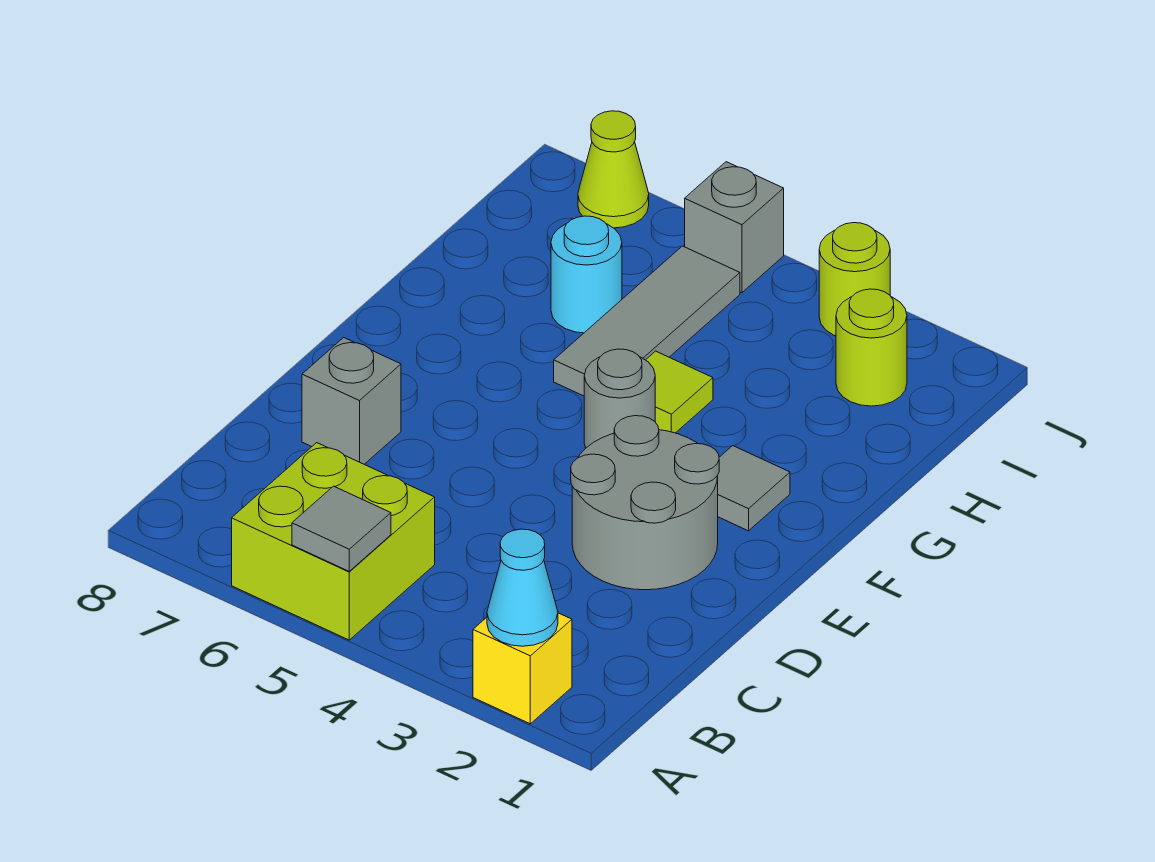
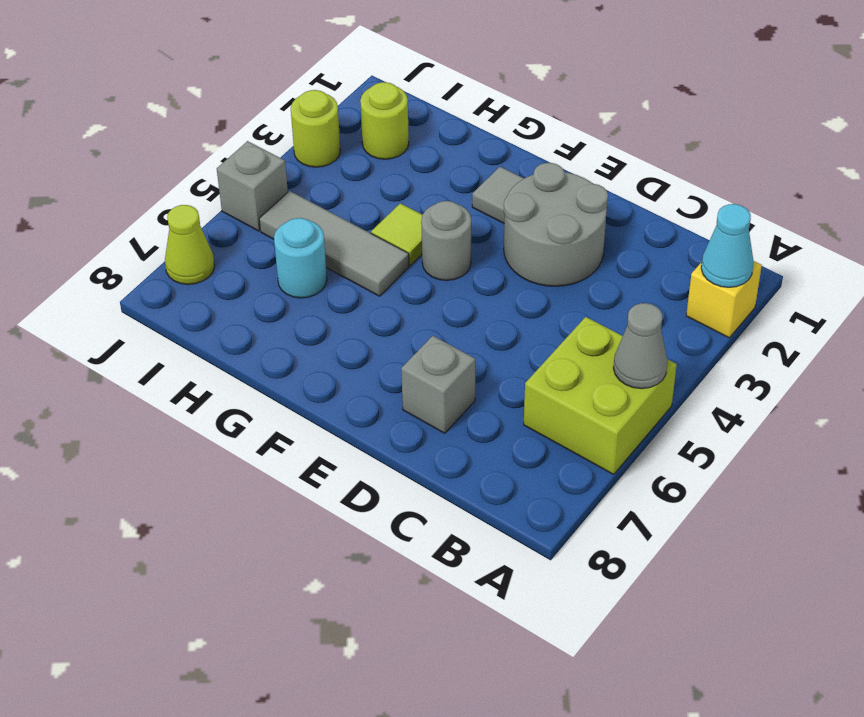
grey 1x1 tile [292,486,391,571] -> grey 1x1 cone [613,303,667,389]

